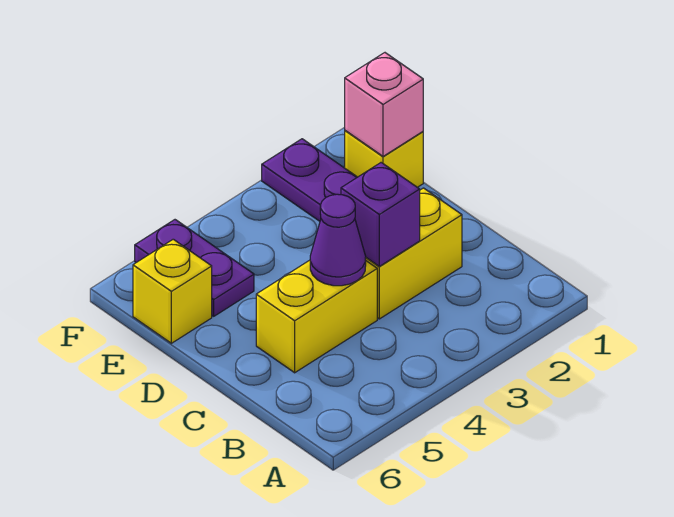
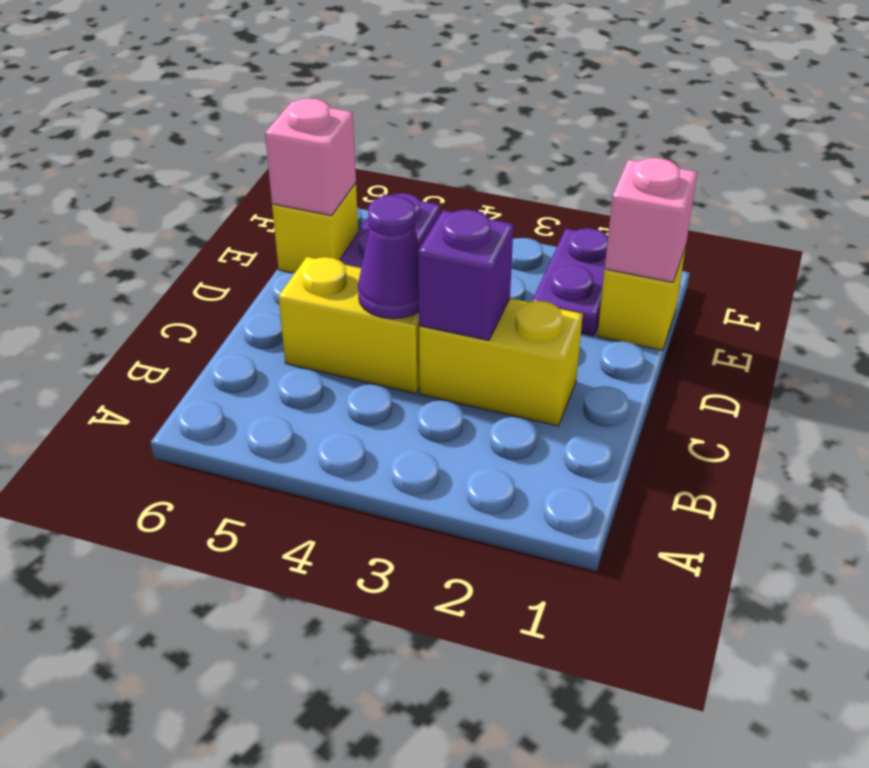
none -> pink 1x1 brick [265,98,356,216]

